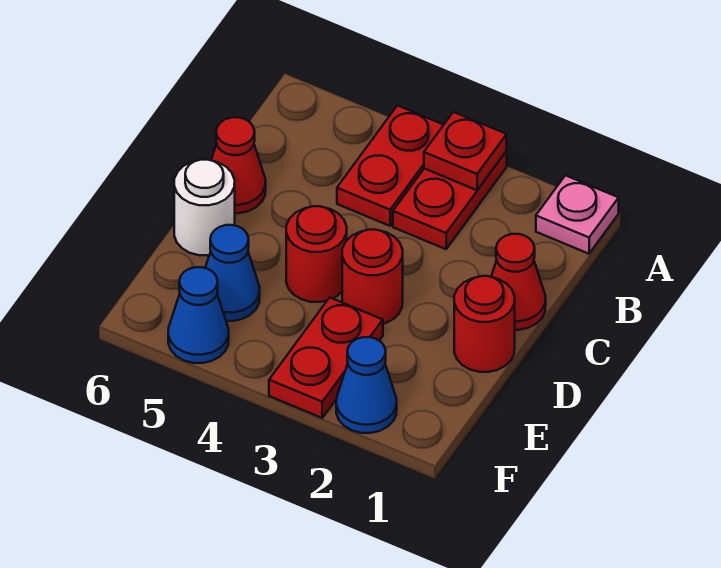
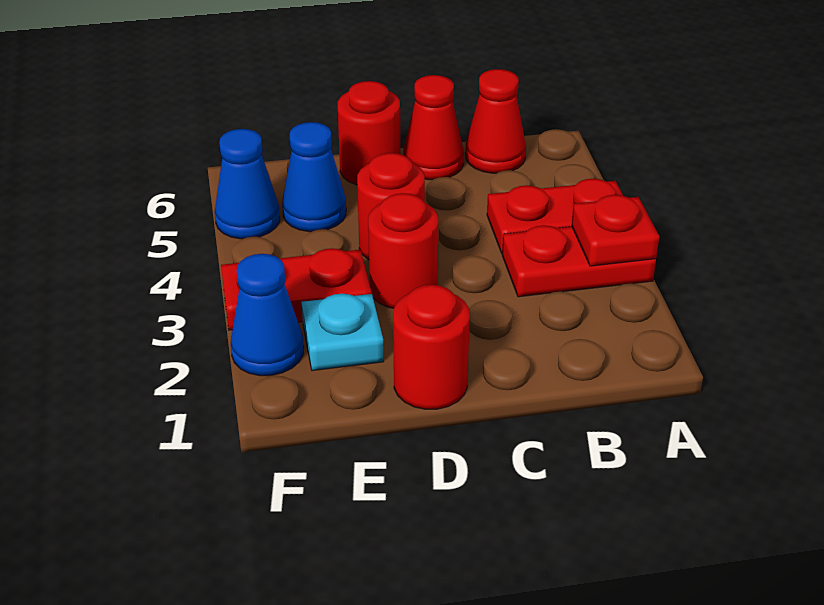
pink 1x1 plate [536,175,619,254] -> none
red 1x1 cone [491,234,546,330] -> red 1x1 cone moved to [465,69,526,173]
white 1x1 round brick [174,160,235,255] -> red 1x1 round brick [338,81,400,185]
none -> cyan 1x1 plate [302,294,384,371]

